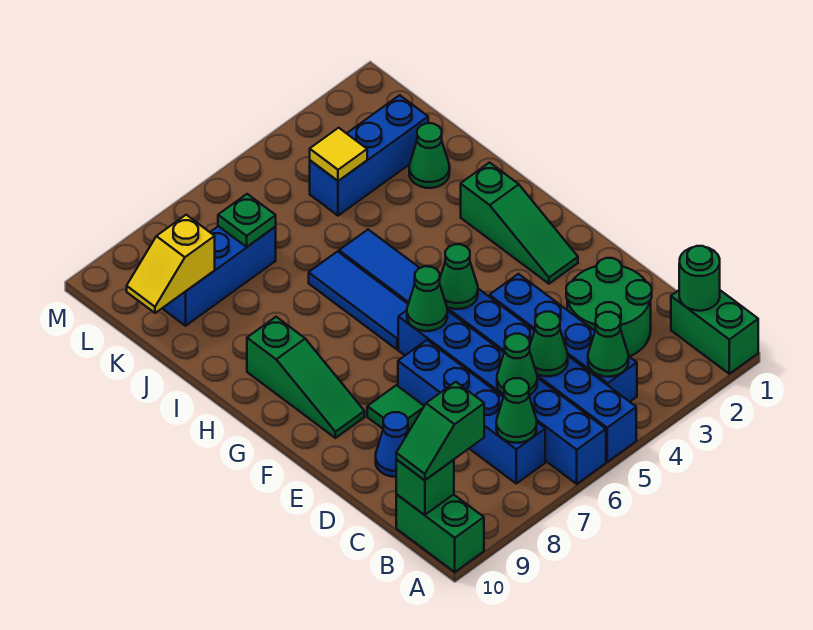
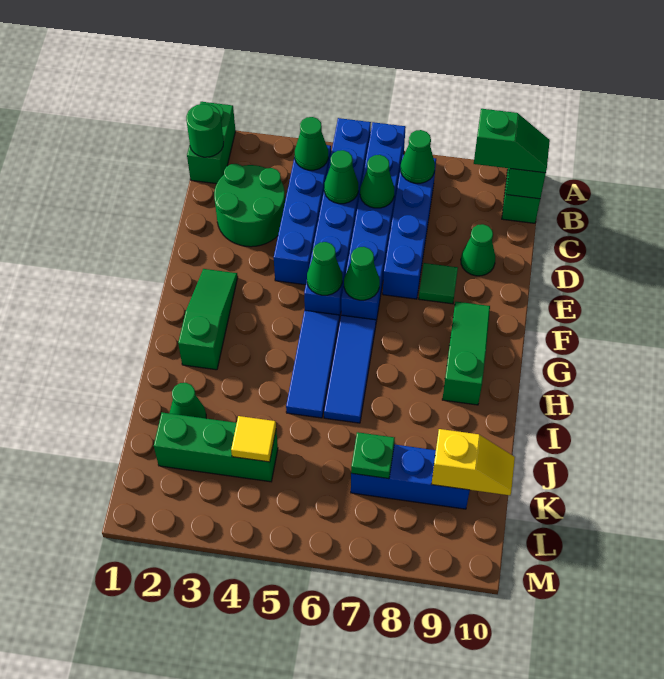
blue 1x1 cone [376,412,409,477] -> green 1x1 cone [461,224,495,276]
blue 1x3 brick [310,95,428,216] -> green 1x3 brick [154,412,278,482]

